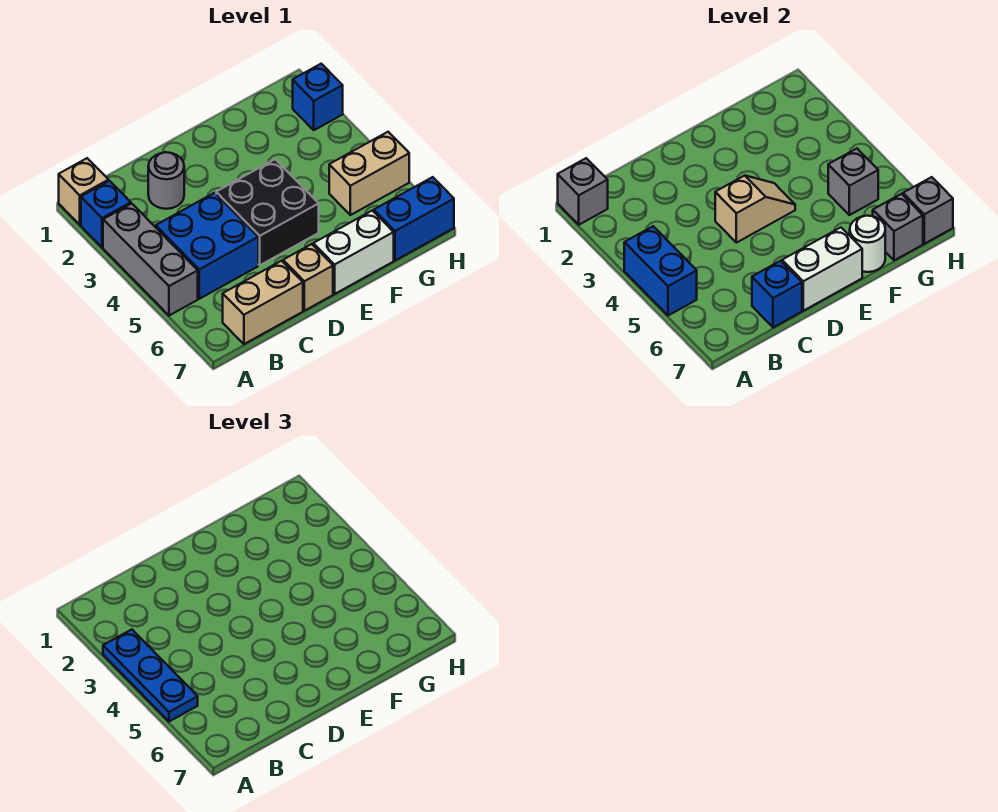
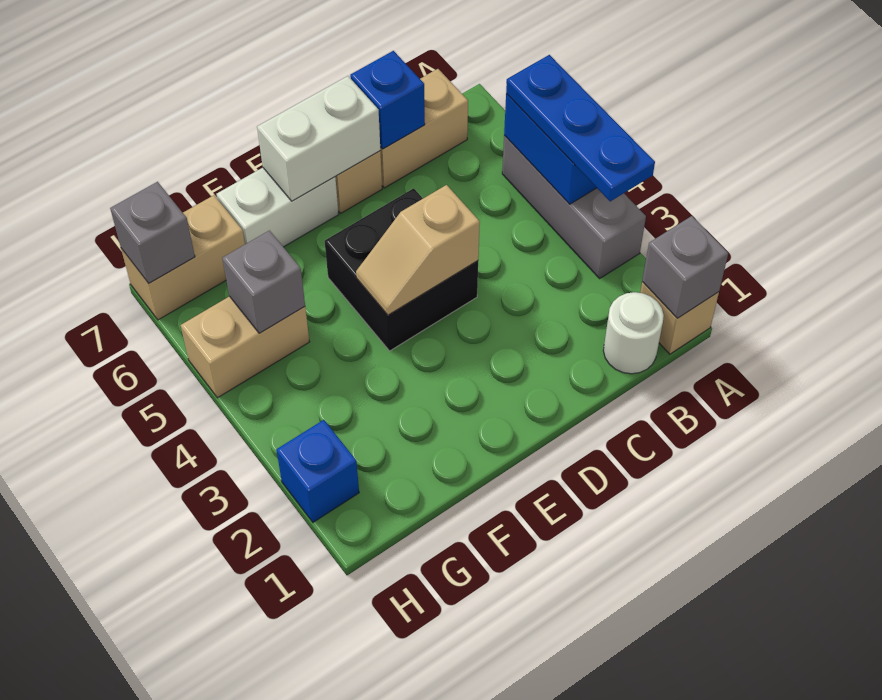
blue 1x1 brick [81,181,131,247] -> none
blue 2x2 brick [156,193,258,299] -> none
grey 1x1 round brick [148,152,184,209] -> none
white 1x1 round brick [850,216,885,272] -> white 1x1 round brick moved to [603,292,664,374]
blue 1x2 brick [374,177,454,260] -> tan 1x2 brick [121,195,245,320]
grey 1x1 brick [873,194,923,260] -> none

